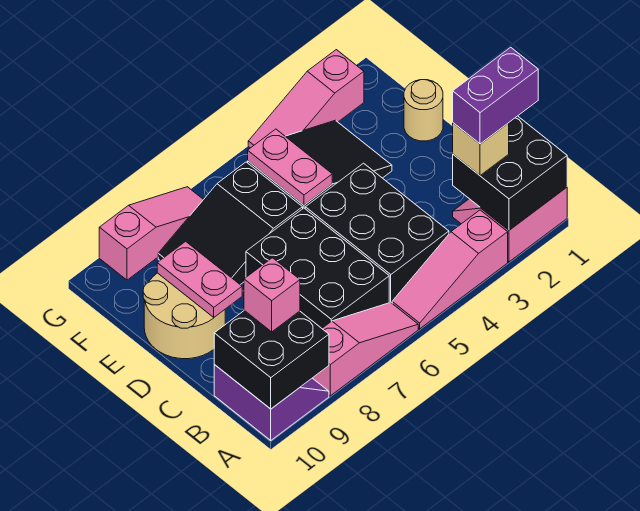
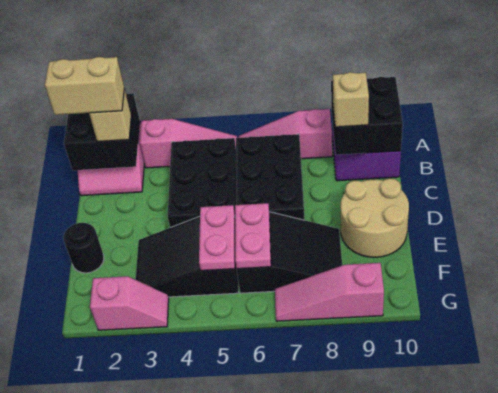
purple 1x2 brick [453,47,538,144] -> tan 1x2 brick [45,57,124,115]
pink 1x1 brick [244,258,300,332] -> tan 1x1 brick [333,72,369,127]
pink 1x2 plate [157,241,242,317] -> pink 1x2 plate moved to [235,203,271,269]
tan 1x1 round brick [404,80,443,141] -> black 1x1 round brick [63,223,104,273]
pink 1x3 slope [248,50,364,148] -> pink 1x2 slope [90,276,169,330]

